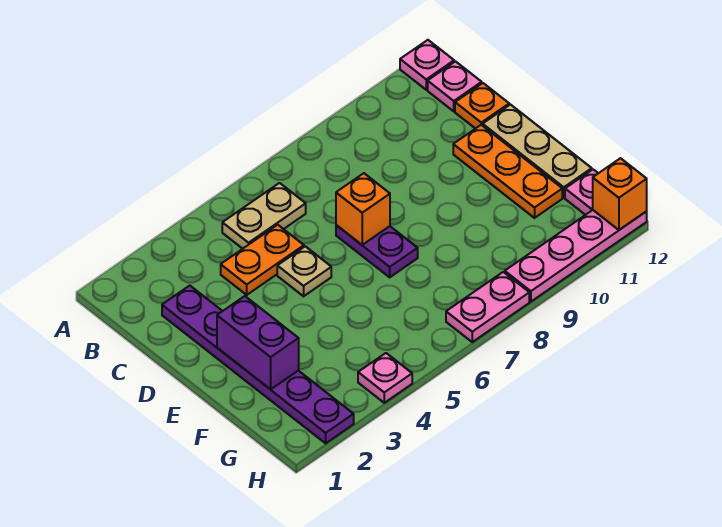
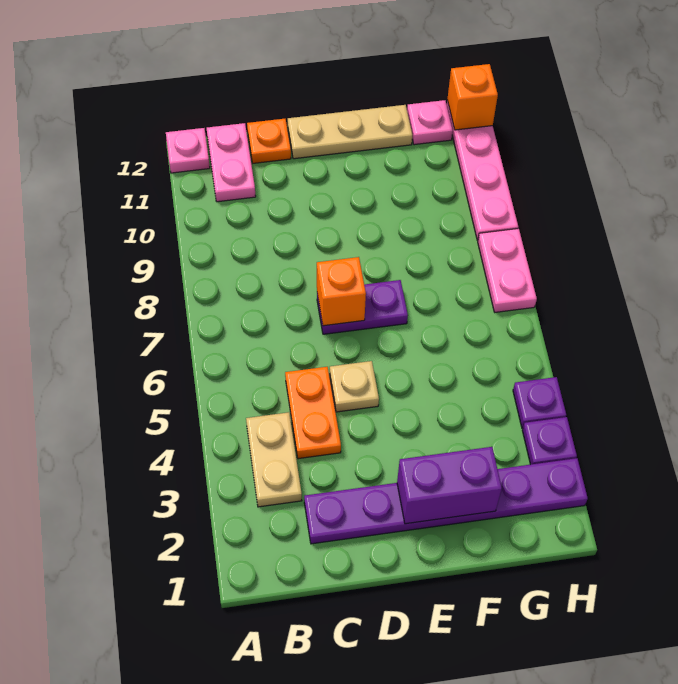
tan 1x2 plate [222,183,306,249] -> tan 1x2 plate moved to [246,412,302,507]
pink 1x1 plate [428,61,482,111] -> pink 1x2 plate [207,123,256,202]
orange 1x3 plate [453,125,562,218] -> none
none -> purple 1x1 plate [522,417,577,465]
pink 1x1 plate [358,353,412,403] -> purple 1x1 plate [513,377,566,428]

